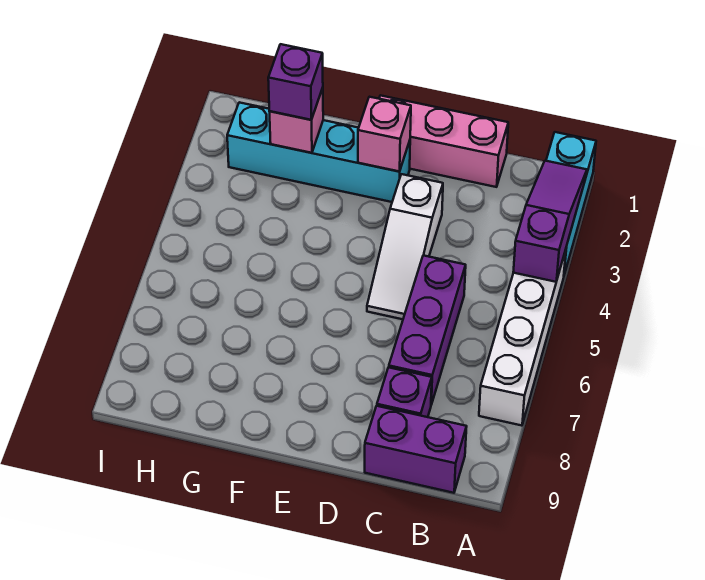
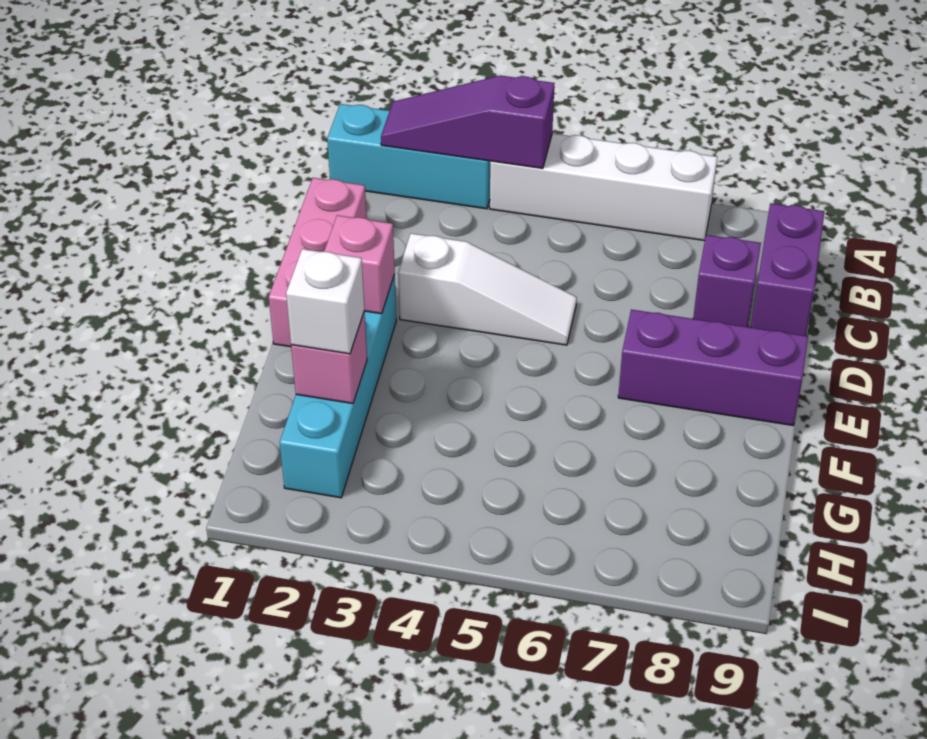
purple 1x3 brick [389,255,466,405] -> purple 1x3 brick moved to [618,310,808,425]
purple 1x1 brick [268,44,323,120] -> white 1x1 brick [286,249,364,354]

